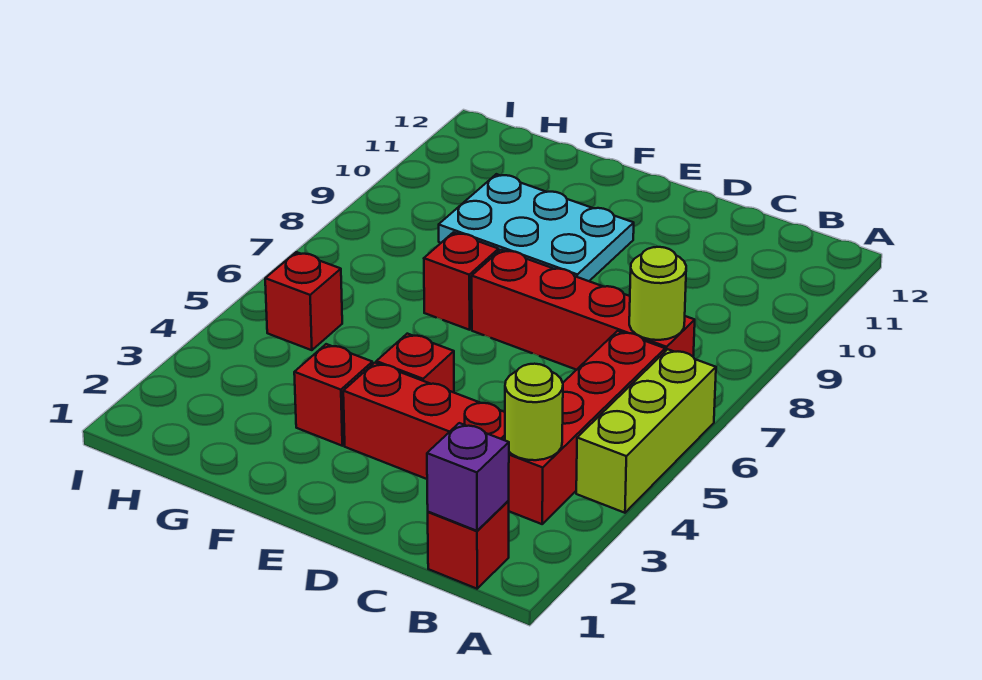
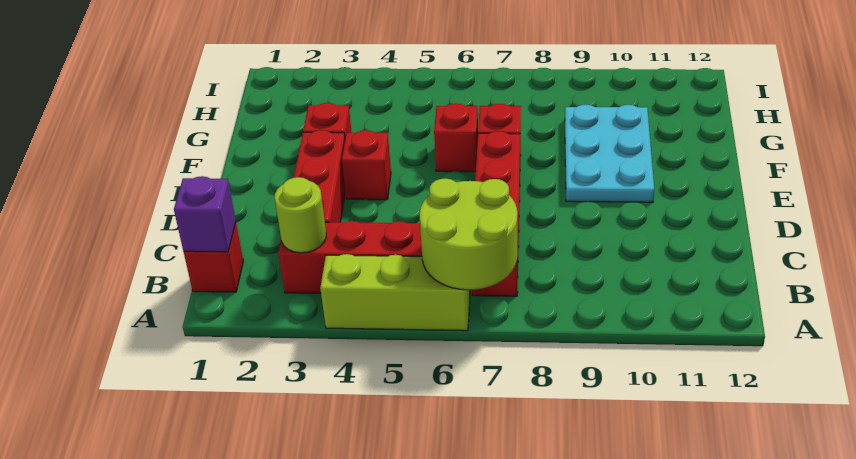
lime 1x1 round brick [629,247,686,340] -> lime 2x2 round brick [420,178,517,290]
red 1x1 brick [265,252,342,350] -> red 1x1 brick moved to [434,103,478,172]

